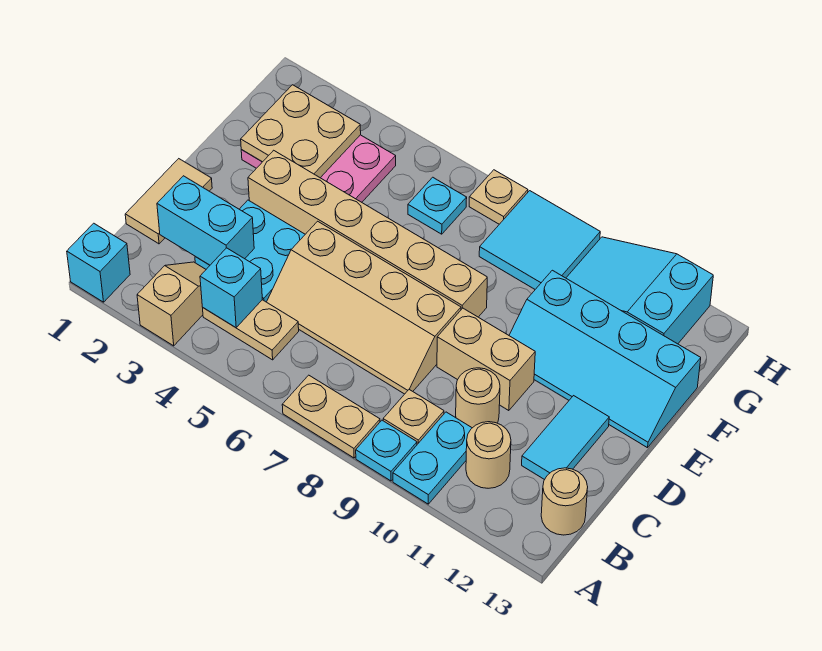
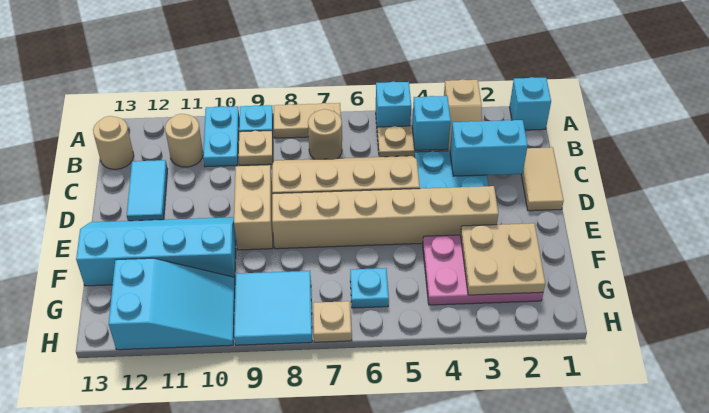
none -> cyan 1x1 brick [376,82,411,132]
tan 1x1 round brick [456,368,500,428] -> tan 1x1 round brick moved to [308,109,342,159]
tan 1x2 brick [437,308,535,411] -> tan 1x2 brick turned to [234,165,273,250]

